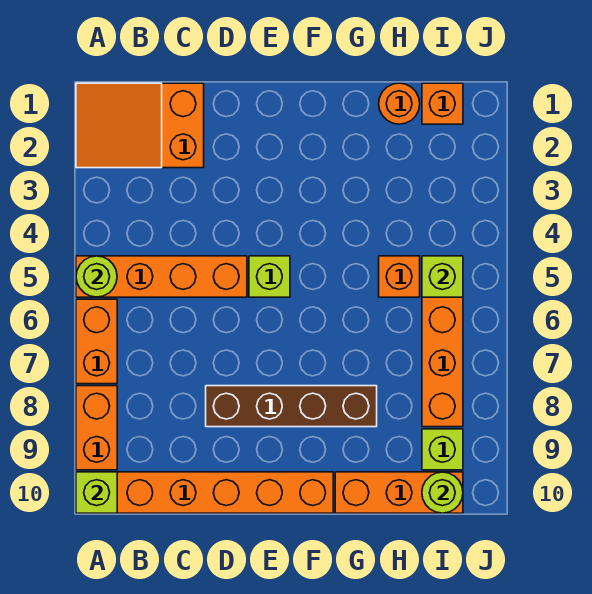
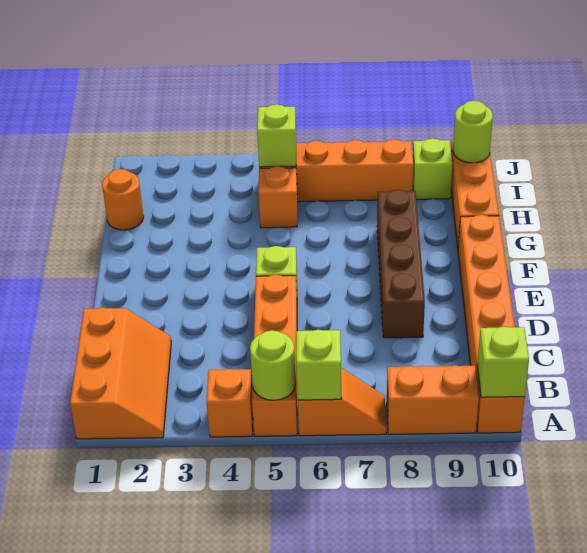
orange 2x3 slope [76,83,204,168] -> orange 2x3 slope turned to [70,307,171,439]
orange 1x2 brick [76,299,117,384] -> orange 1x2 slope [298,368,386,436]
none -> lime 1x1 brick [296,330,341,400]
orange 1x1 brick [422,83,463,124] -> orange 1x1 brick moved to [207,369,253,437]

